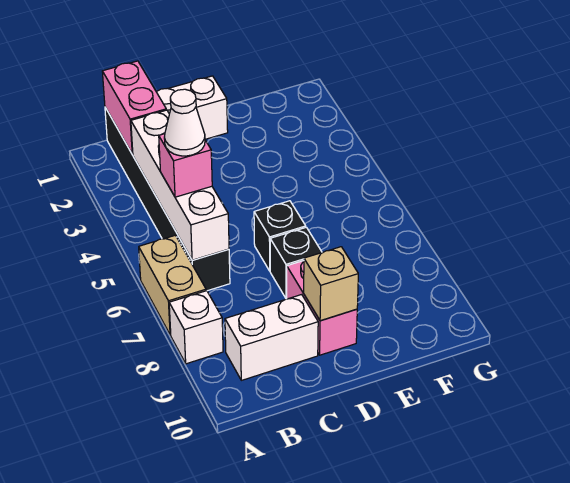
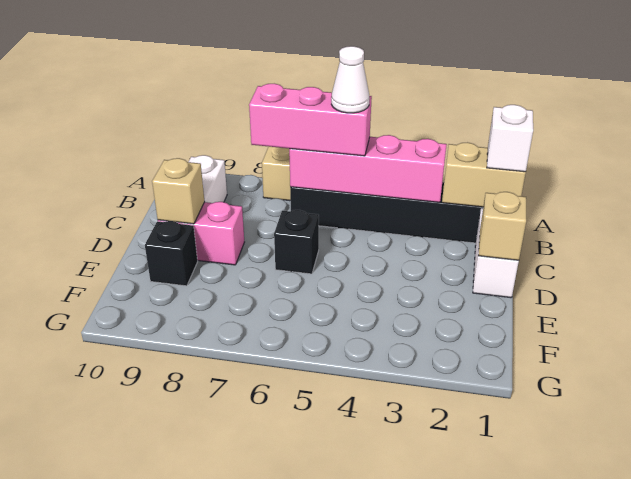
white 1x1 brick [169,291,223,364] -> white 1x1 brick moved to [487,105,533,172]
pink 1x2 brick [102,61,166,154] -> tan 1x2 brick [442,143,526,207]
white 1x4 brick [131,110,229,260] -> pink 1x4 brick [289,135,447,202]
pink 1x1 brick [159,134,212,197] -> pink 1x3 brick [249,84,372,156]
none -> tan 1x1 brick [478,192,526,260]
black 1x1 brick [270,227,322,299] -> black 1x1 brick moved to [145,221,198,286]

